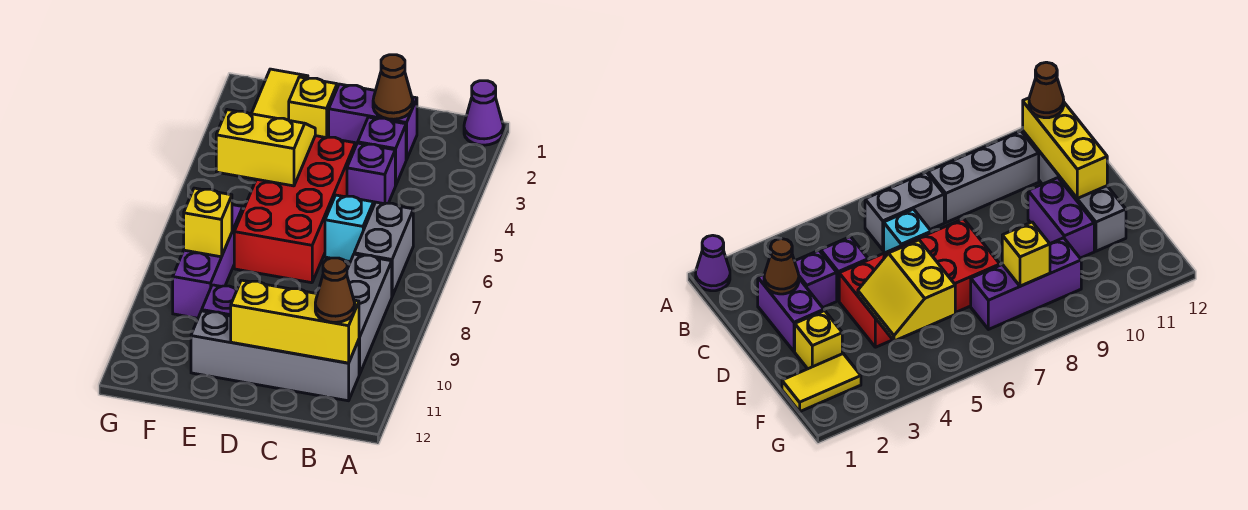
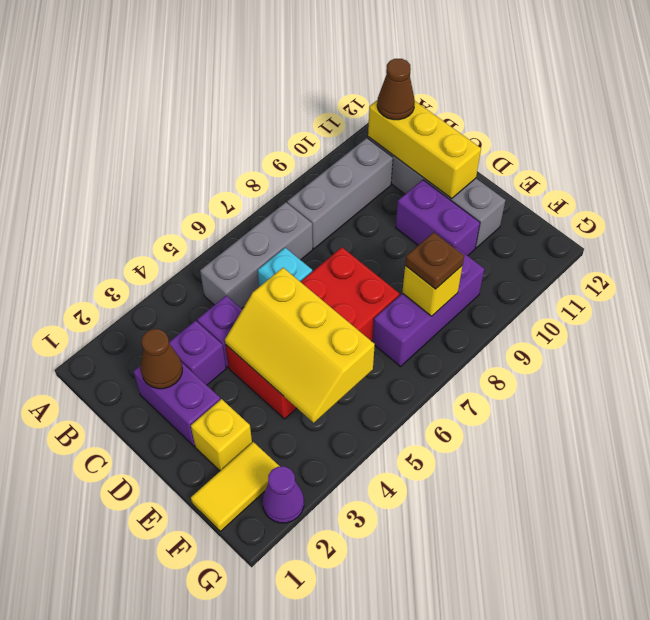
purple 1x1 cone [464,81,503,145] -> purple 1x1 cone moved to [262,466,304,523]
grey 1x2 brick [354,202,413,296] -> grey 1x3 brick [200,202,313,309]
yellow 2x2 slope [216,110,315,186] -> yellow 2x3 slope [225,268,375,423]
none -> brown 1x1 plate [405,232,464,289]

